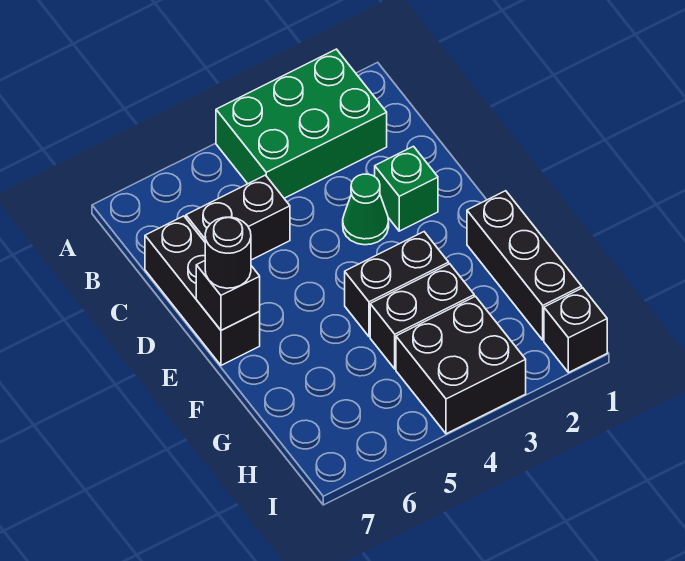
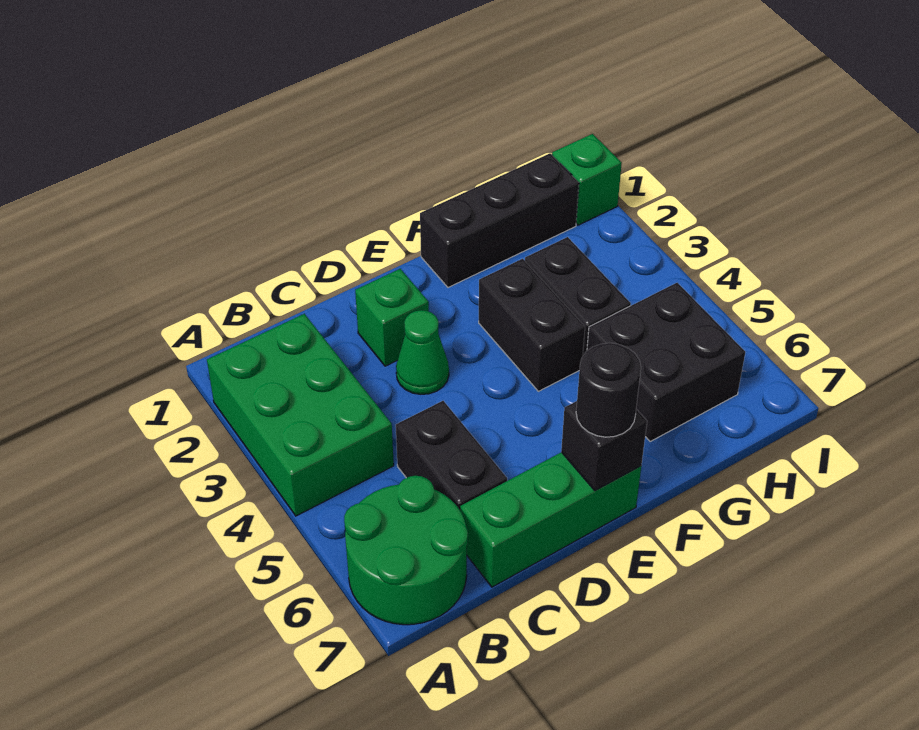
none -> green 2x2 round brick [344,476,468,625]
black 1x3 brick [145,216,260,365] -> green 1x3 brick [460,452,641,587]
black 2x2 brick [396,296,526,434] -> black 2x2 brick moved to [587,283,745,442]
black 1x1 brick [544,288,607,373] -> green 1x1 brick [552,134,622,225]

